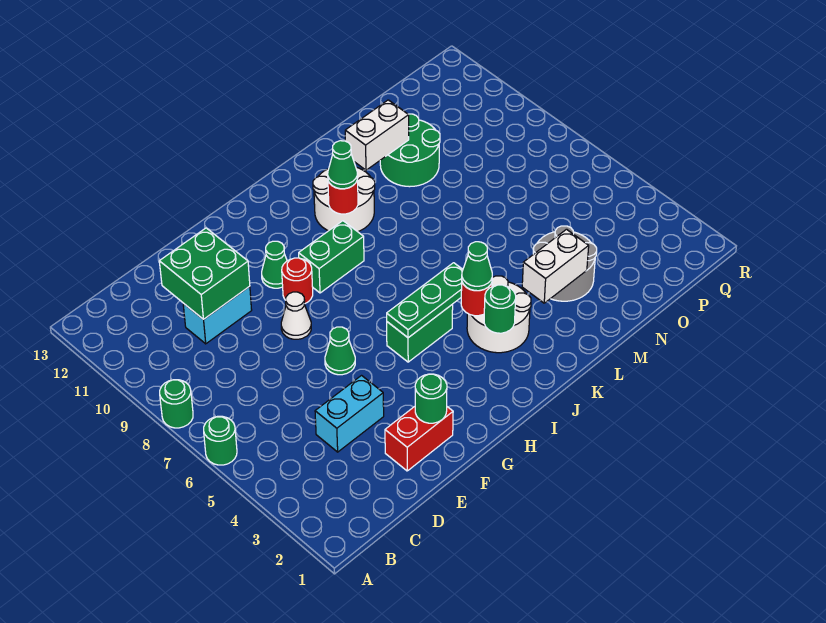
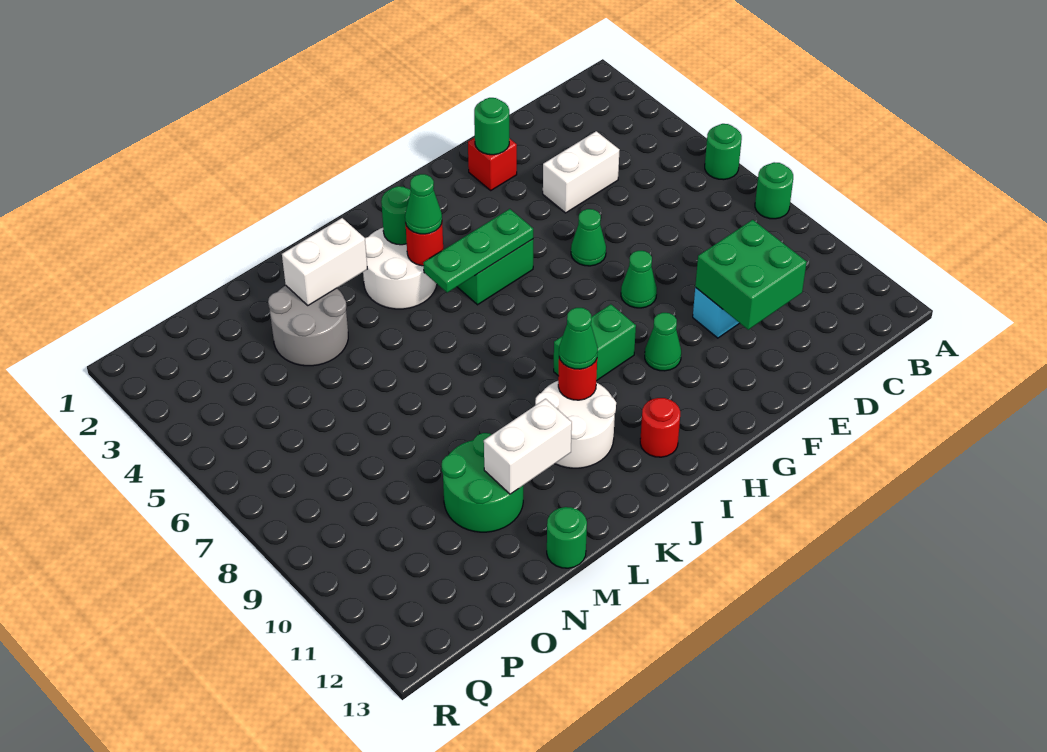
cyan 1x2 brick [315,376,384,452] -> white 1x2 brick [543,131,619,213]
red 1x2 brick [385,407,453,471] -> red 1x1 brick [468,138,517,190]
white 1x1 cone [281,292,311,339] -> green 1x1 cone [621,251,657,308]
red 1x1 round brick [282,258,313,303] -> red 1x1 round brick moved to [640,398,680,457]
none -> green 1x1 round brick [547,507,587,568]

